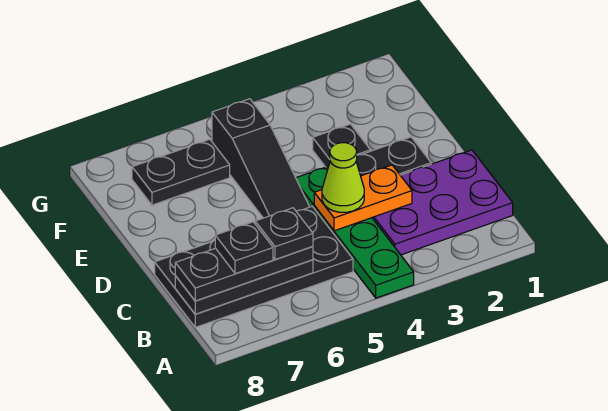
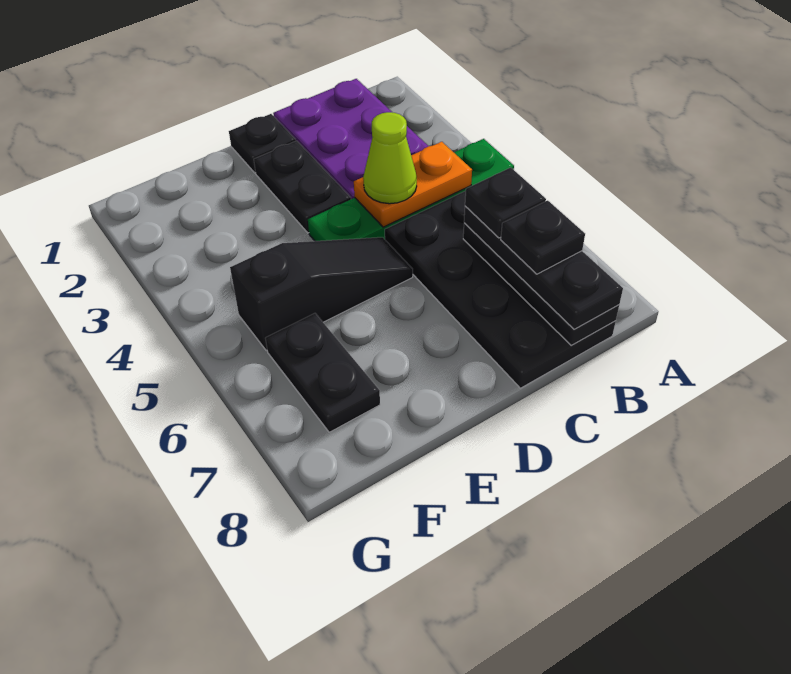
orange 1x2 plate [314,165,412,231] -> orange 1x2 plate turned to [354,142,472,227]
black 1x1 plate [313,124,370,167] -> black 1x1 plate moved to [229,114,296,173]

